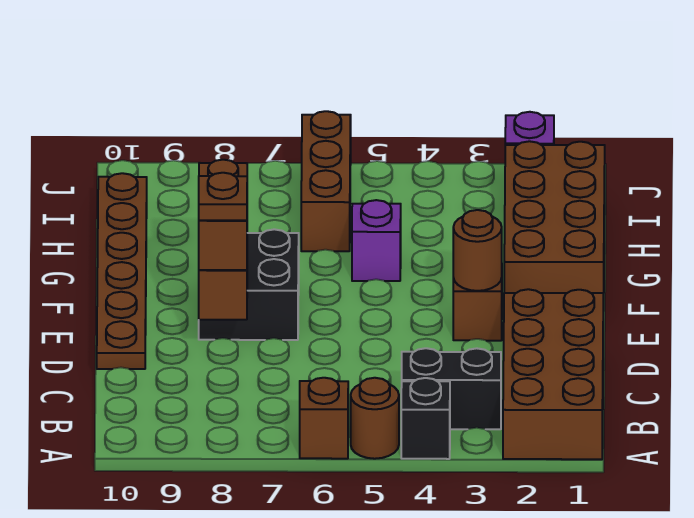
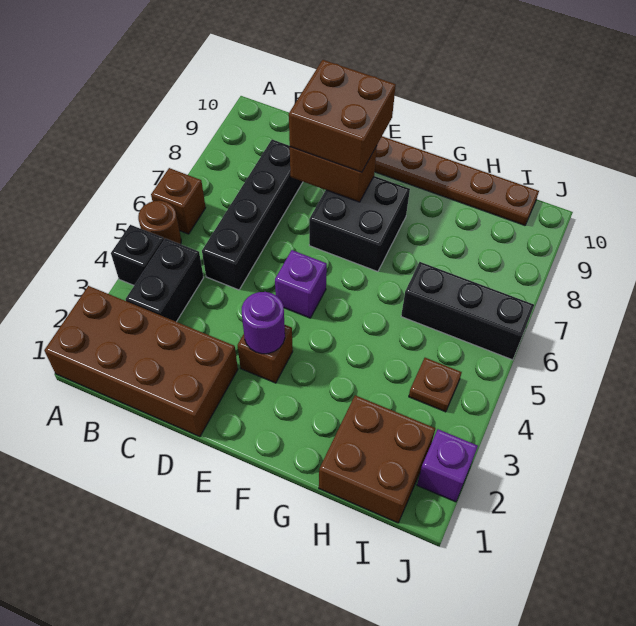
none -> black 1x4 brick [202,140,303,290]
brown 1x2 brick [199,160,247,270] -> brown 2x2 brick [289,60,396,172]
brown 1x1 plate [199,173,247,220] -> brown 1x1 plate moved to [409,358,462,412]
brown 1x1 round brick [453,210,502,291] -> purple 1x1 round brick [242,292,285,354]
brown 2x4 brick [504,141,605,311] -> brown 2x2 brick [319,395,435,523]
purple 1x1 brick [352,200,401,281] -> purple 1x1 brick moved to [275,250,327,318]
brown 1x3 brick [301,111,351,251] -> black 1x3 brick [401,262,534,360]

